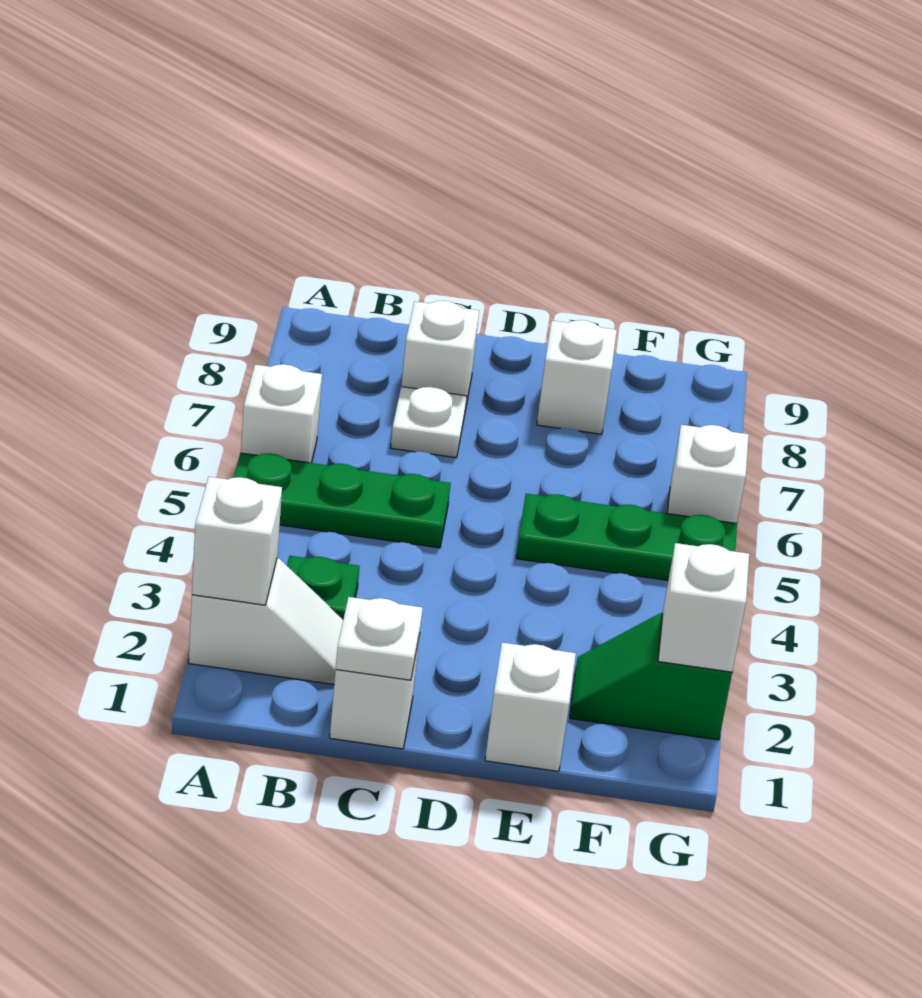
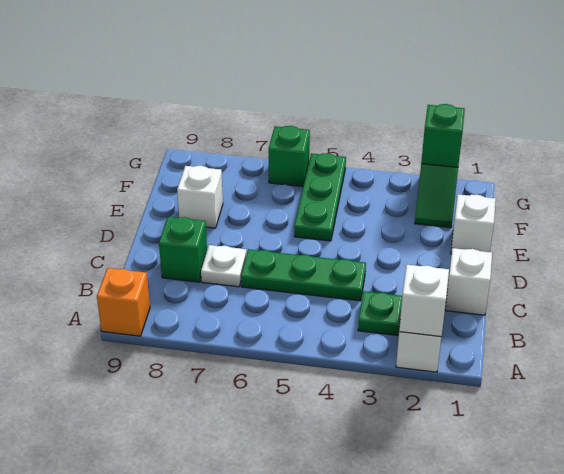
green 1x3 plate [234,453,451,548] -> green 1x3 plate turned to [241,249,366,301]
white 1x1 brick [241,364,322,463] -> none
none -> orange 1x1 brick [97,268,150,336]
white 1x1 plate [336,597,423,680] -> none
white 1x1 brick [401,301,479,410] -> green 1x1 brick [159,217,207,282]
white 1x1 brick [658,543,749,672] -> green 1x1 brick [421,104,465,167]
white 1x1 brick [667,425,749,523] -> green 1x1 brick [269,126,310,187]

